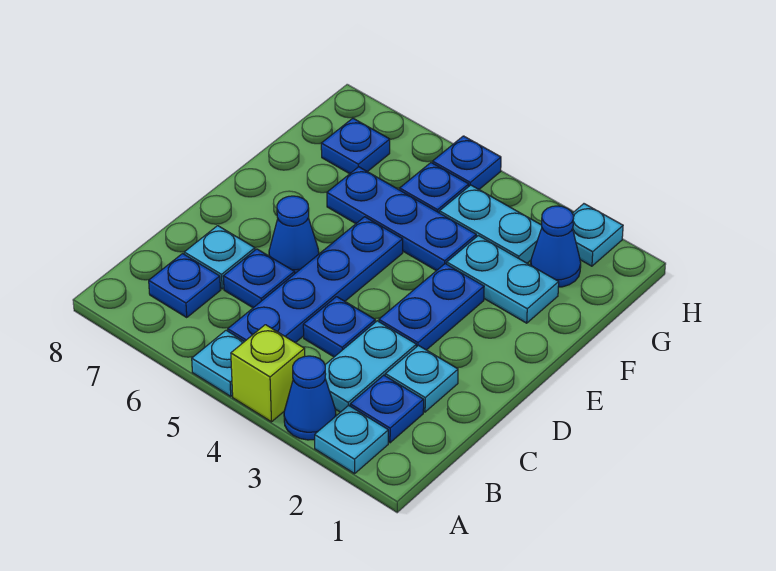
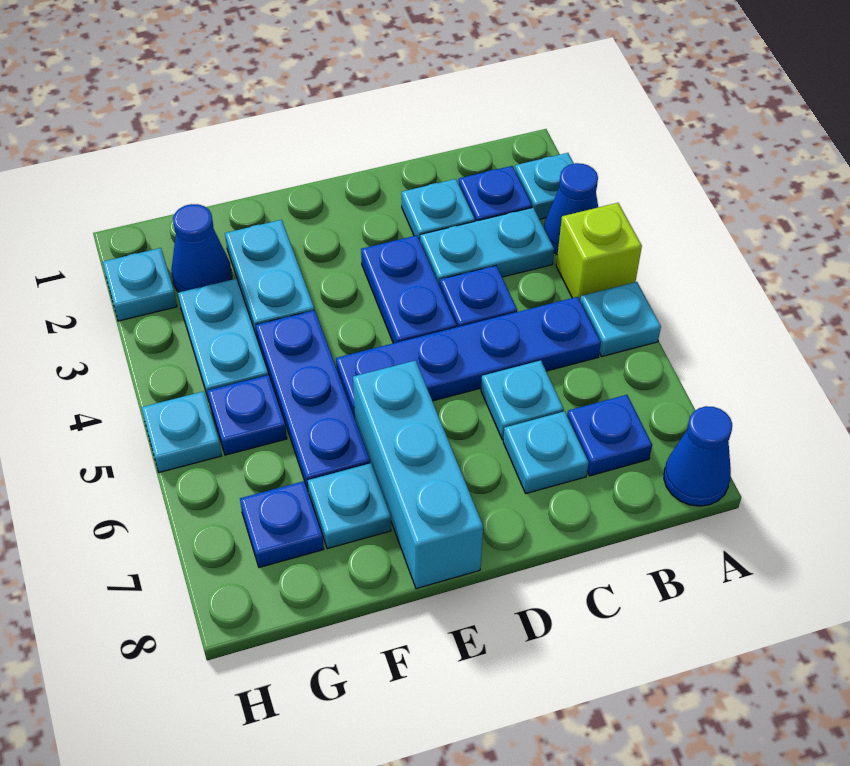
blue 1x1 plate [223,249,295,308] -> cyan 1x1 plate [481,360,564,440]
blue 1x2 plate [379,264,484,350] -> blue 1x2 plate turned to [361,235,456,343]
blue 1x1 cone [269,196,319,273] -> blue 1x1 cone moved to [664,406,732,506]
none -> cyan 1x3 brick [353,360,483,589]
none -> cyan 1x1 plate [308,463,391,549]
blue 1x1 plate [433,136,501,189] -> cyan 1x1 plate [141,391,222,472]

